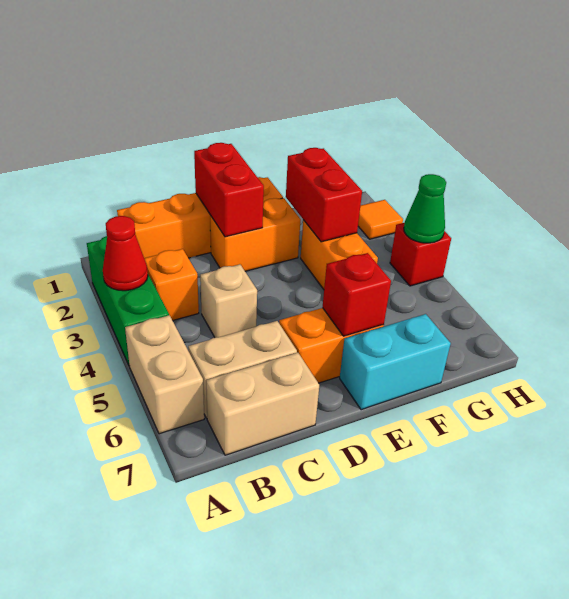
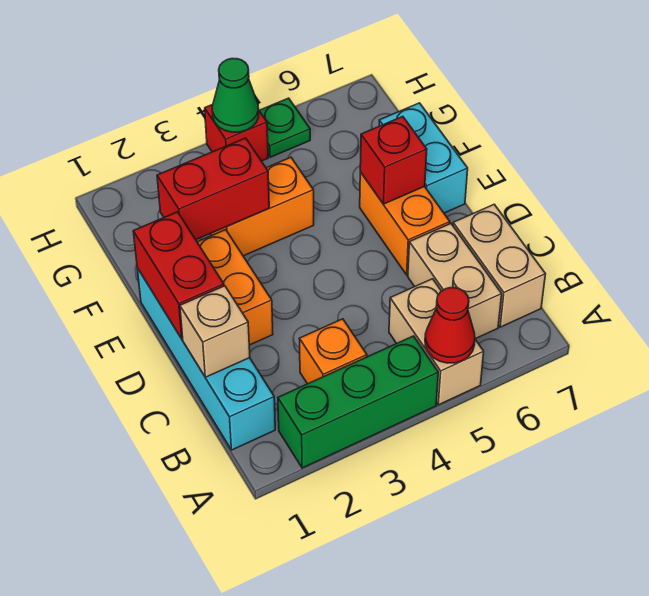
red 1x1 cone [103,216,148,291] -> red 1x1 cone moved to [425,288,475,363]
tan 1x2 brick [125,315,204,434] -> tan 1x2 brick turned to [389,279,484,405]
orange 1x4 brick [117,177,283,258] -> cyan 1x4 brick [137,268,275,450]
tan 1x1 brick [200,264,257,337] -> tan 1x1 brick moved to [180,286,250,377]
red 1x2 brick [194,143,264,237] -> red 1x2 brick turned to [133,212,224,339]
orange 1x1 tile [358,200,403,239] -> none
none -> green 1x1 plate [259,98,310,157]

